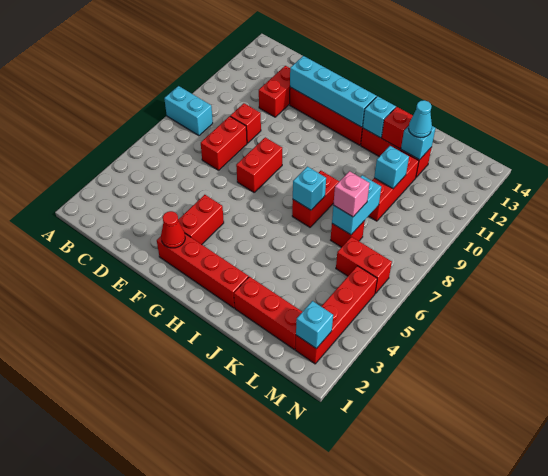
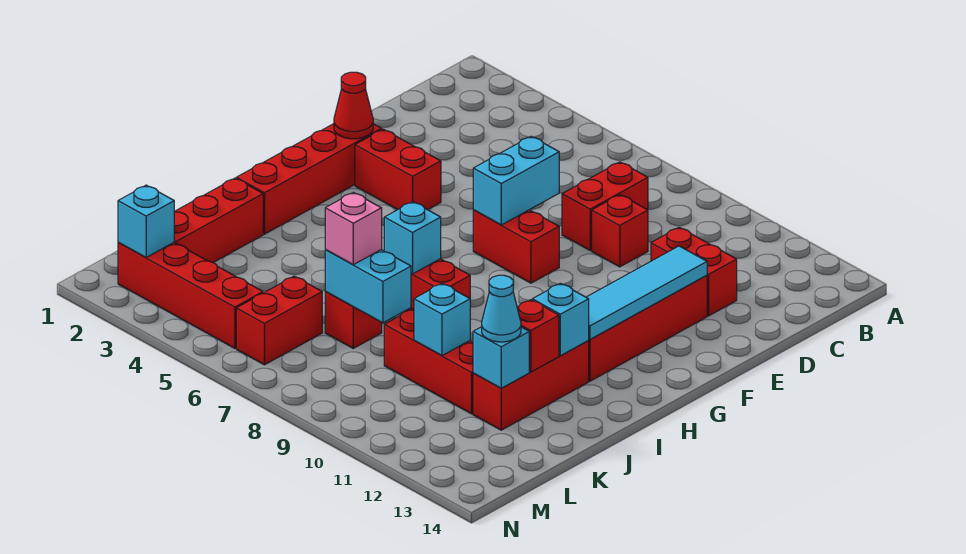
cyan 1x2 brick [164,86,213,136] -> cyan 1x2 brick moved to [473,136,559,225]
red 1x2 brick [201,116,247,170] -> red 1x2 brick turned to [562,162,648,250]
cyan 1x4 brick [290,56,376,127] -> cyan 1x4 tile [586,246,707,339]

